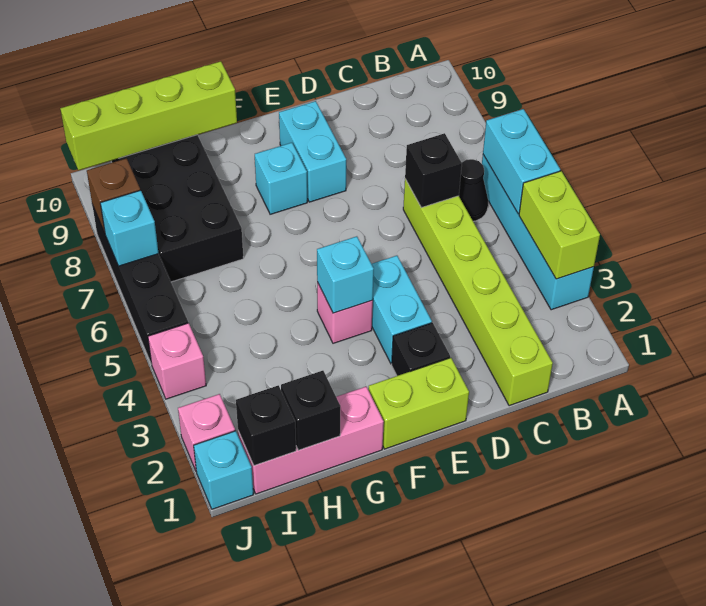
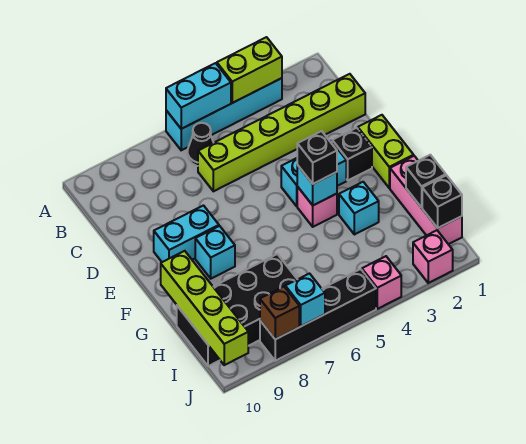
black 1x1 brick [405,133,462,208] -> black 1x1 brick moved to [297,131,337,184]
cyan 1x1 brick [194,431,253,509] -> cyan 1x1 brick moved to [339,182,379,235]

